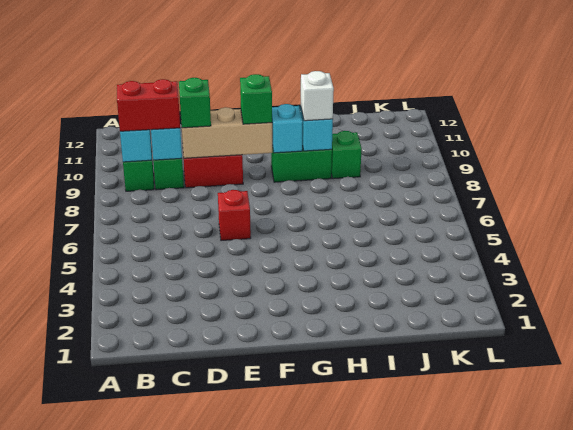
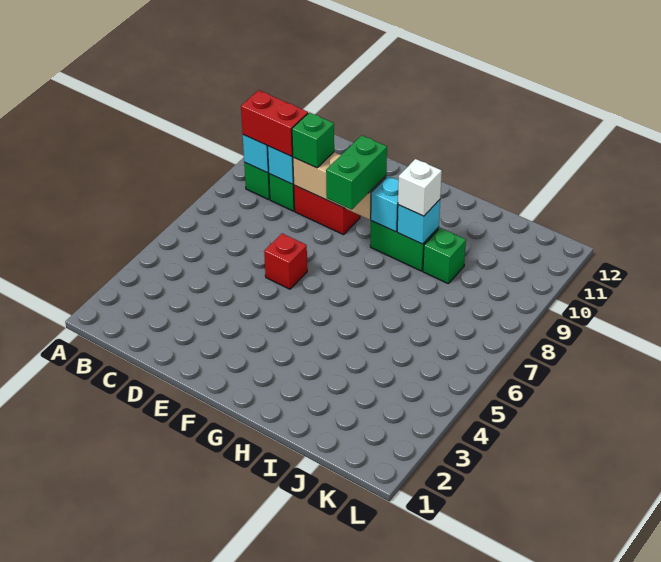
green 1x1 brick [240,74,272,124] -> green 1x2 brick [326,135,387,210]

